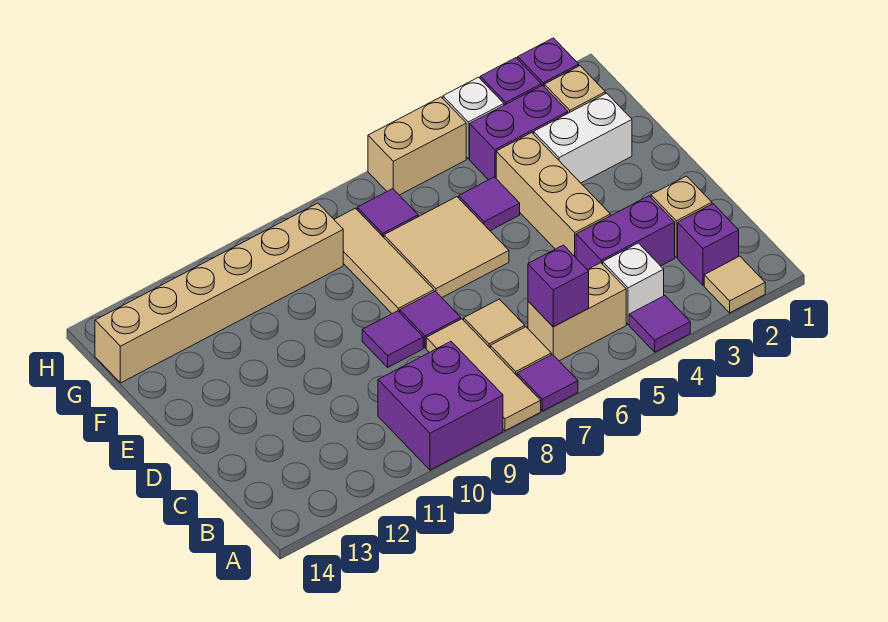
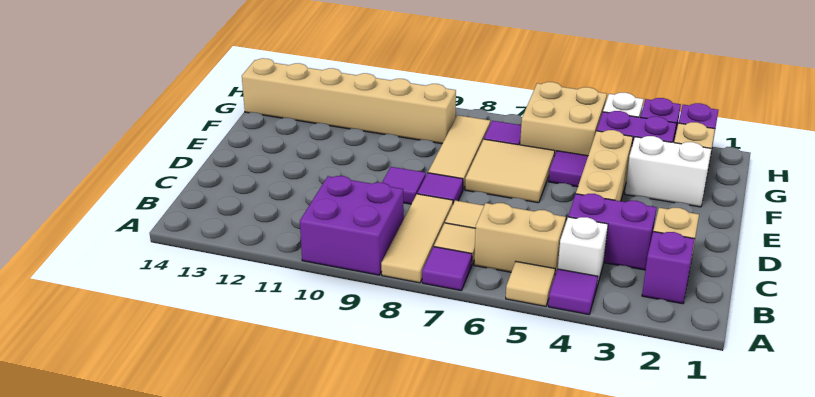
tan 1x1 tile [704,256,765,313] -> tan 1x1 tile moved to [506,262,555,306]
purple 1x1 brick [528,245,589,327] -> none
tan 1x2 brick [368,97,466,195] -> tan 2x2 brick [520,82,607,156]

